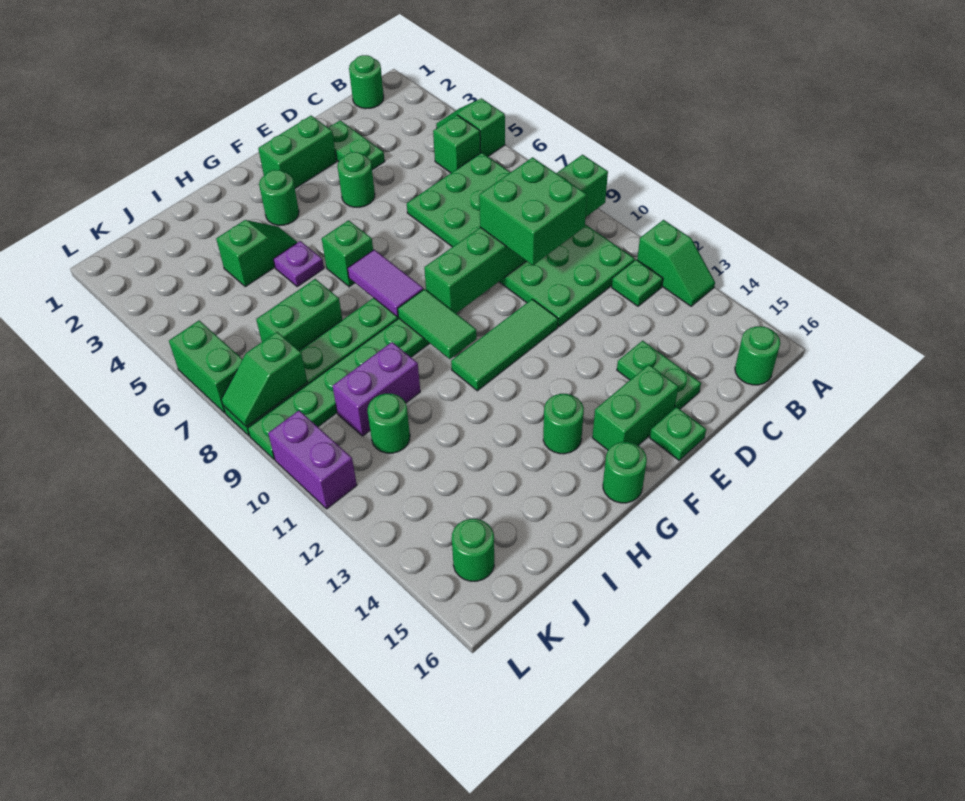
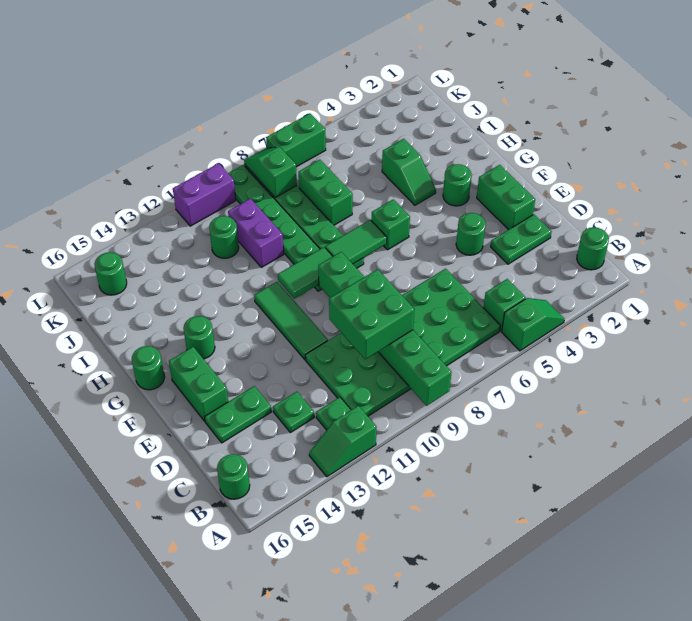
green 1x1 plate [650,407,706,460] -> green 1x1 plate moved to [273,392,314,433]
purple 1x2 tile [347,250,423,317] -> green 1x2 tile [325,220,387,264]
purple 1x1 plate [273,241,324,287] -> none

